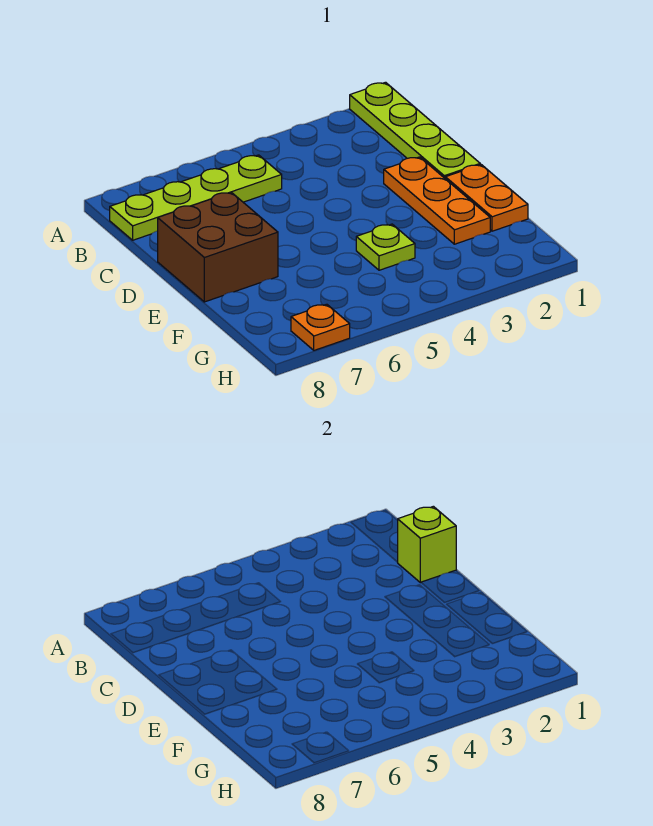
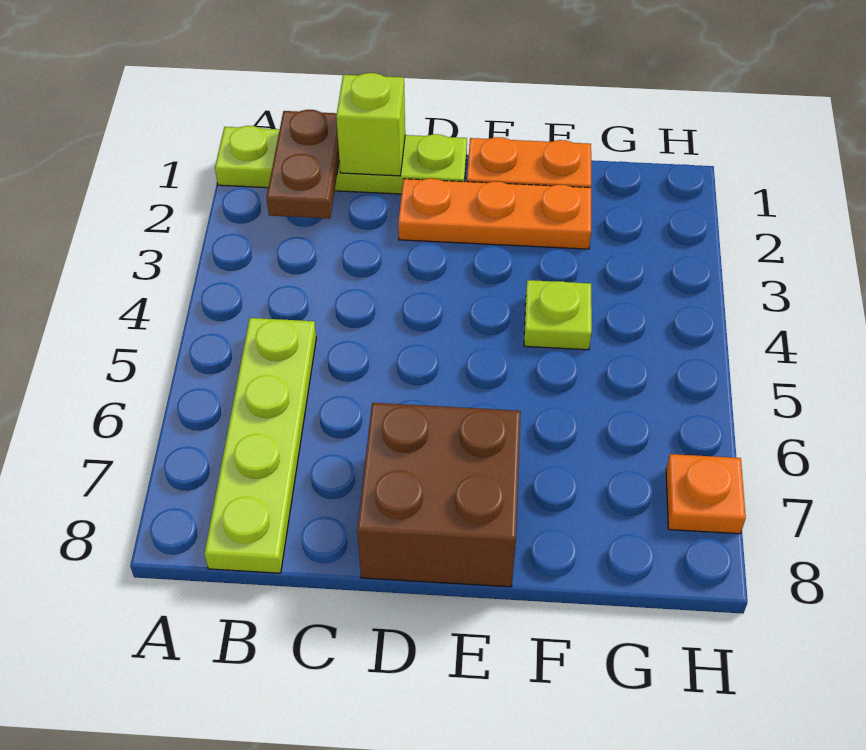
none -> brown 1x2 plate [267,110,339,219]

